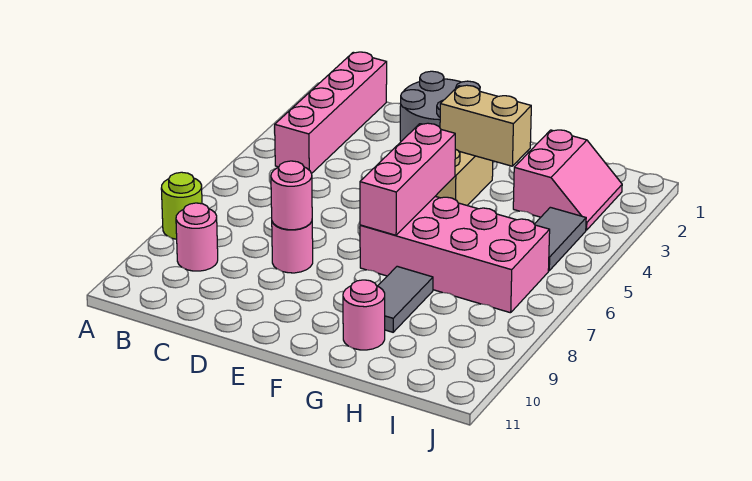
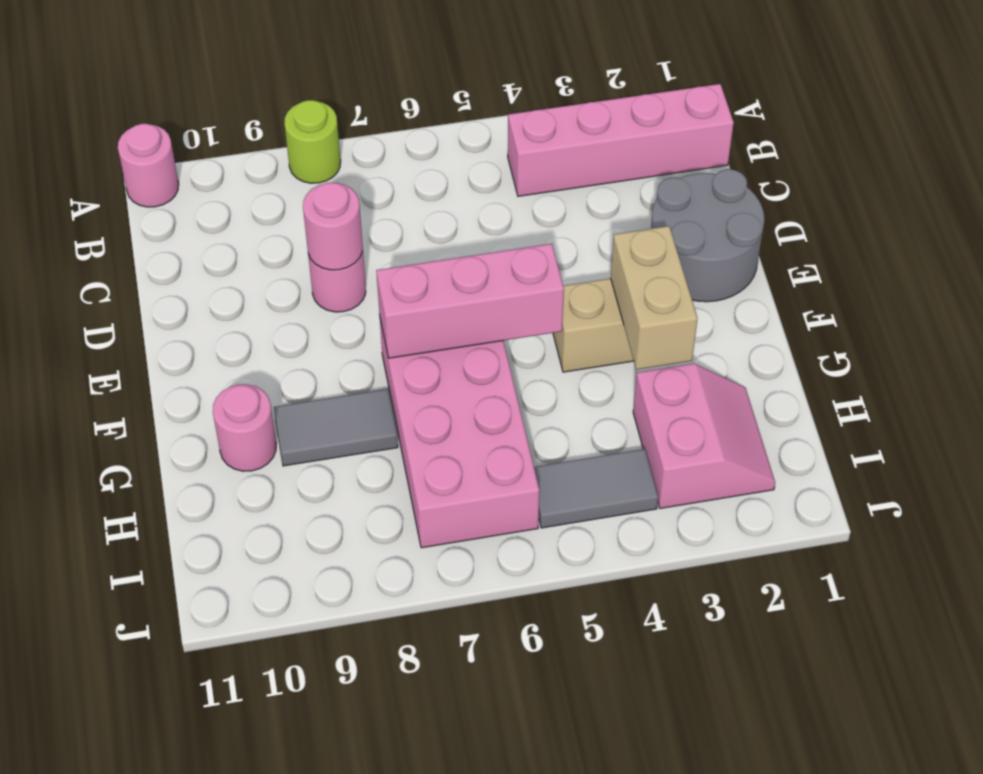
pink 1x1 round brick [176,203,218,271] -> pink 1x1 round brick moved to [118,124,179,207]
pink 2x2 slope [513,130,622,230] -> pink 2x2 slope turned to [633,363,775,508]

